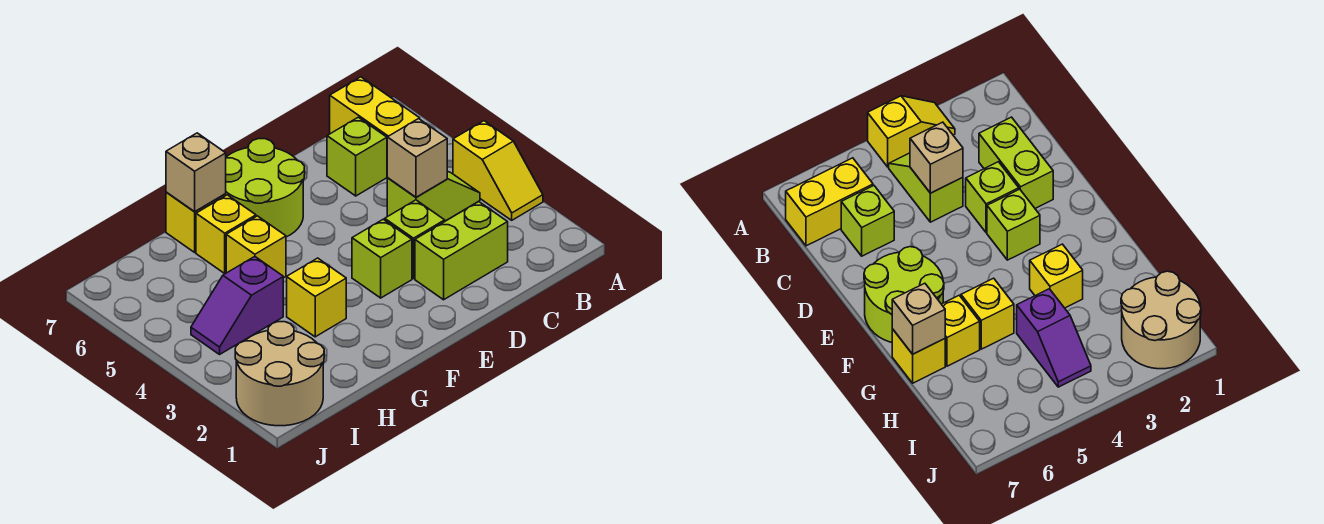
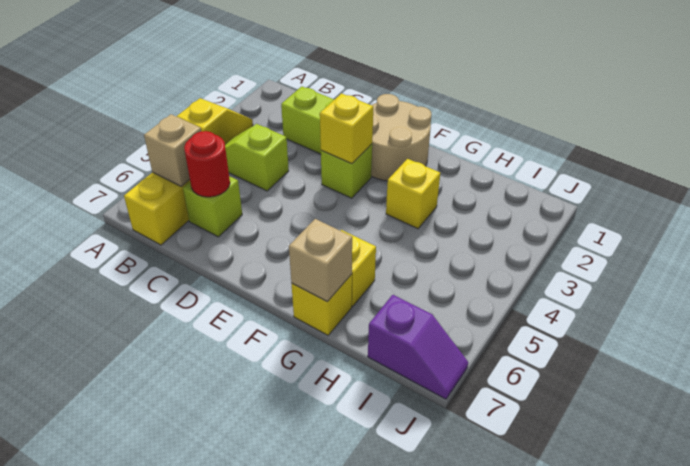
tan 1x1 brick [387,119,447,197] -> tan 1x1 brick moved to [144,114,201,186]
none -> red 1x1 round brick [184,131,230,197]
lime 1x1 brick [385,200,445,279] -> none
lime 2x2 round brick [226,139,305,237] -> none
yellow 1x1 brick [226,216,286,278] -> yellow 1x1 brick moved to [320,93,373,164]
purple 1x2 slope [191,257,283,354] -> purple 1x2 slope moved to [368,295,468,399]
tan 2x2 round brick [235,322,324,426] -> tan 2x2 round brick moved to [371,94,432,181]

